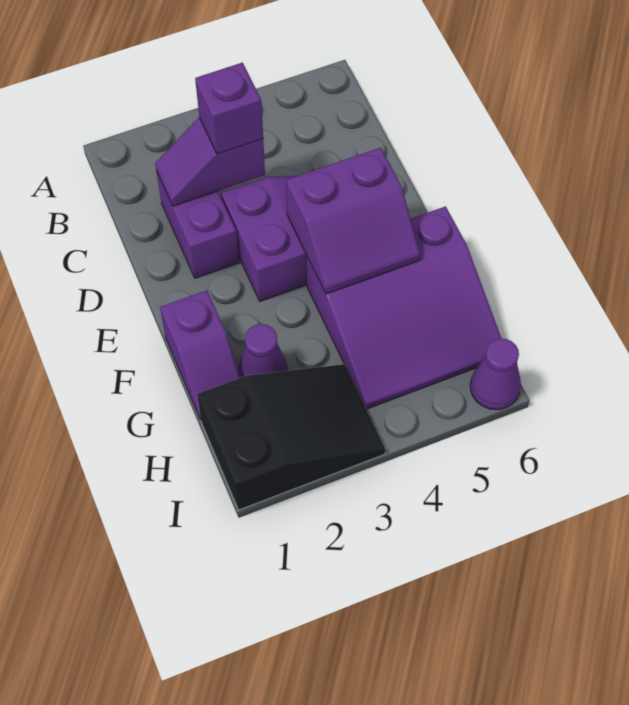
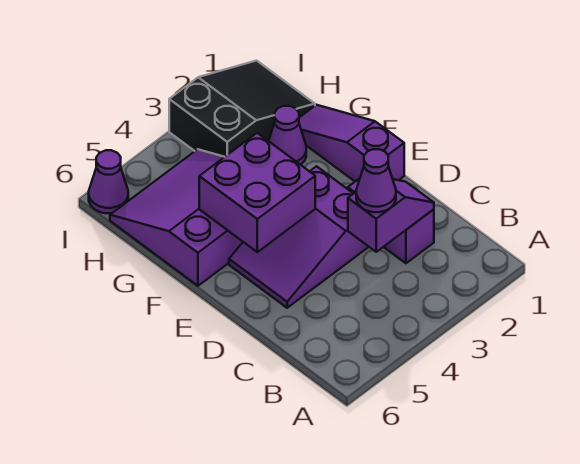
purple 1x1 brick [195,63,263,154] -> purple 1x1 cone [356,149,396,212]
purple 2x2 slope [286,148,420,294] -> purple 2x2 brick [199,133,315,252]
purple 1x2 slope [160,290,240,420] -> purple 1x3 slope [299,105,404,181]
black 2x3 slope [197,364,385,510] -> black 2x3 slope turned to [169,61,315,157]

